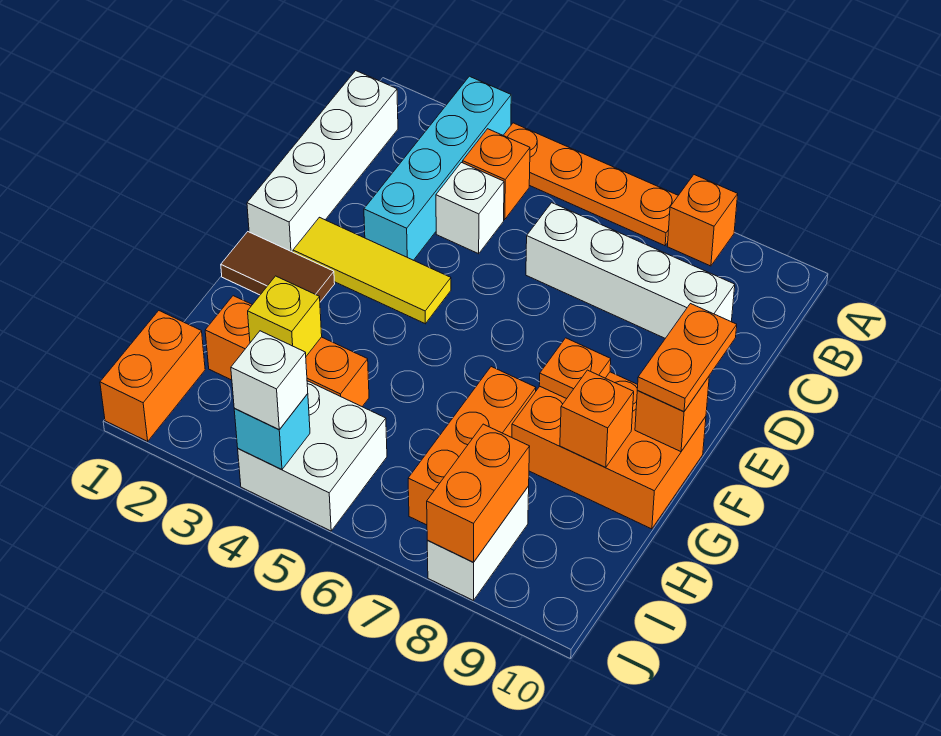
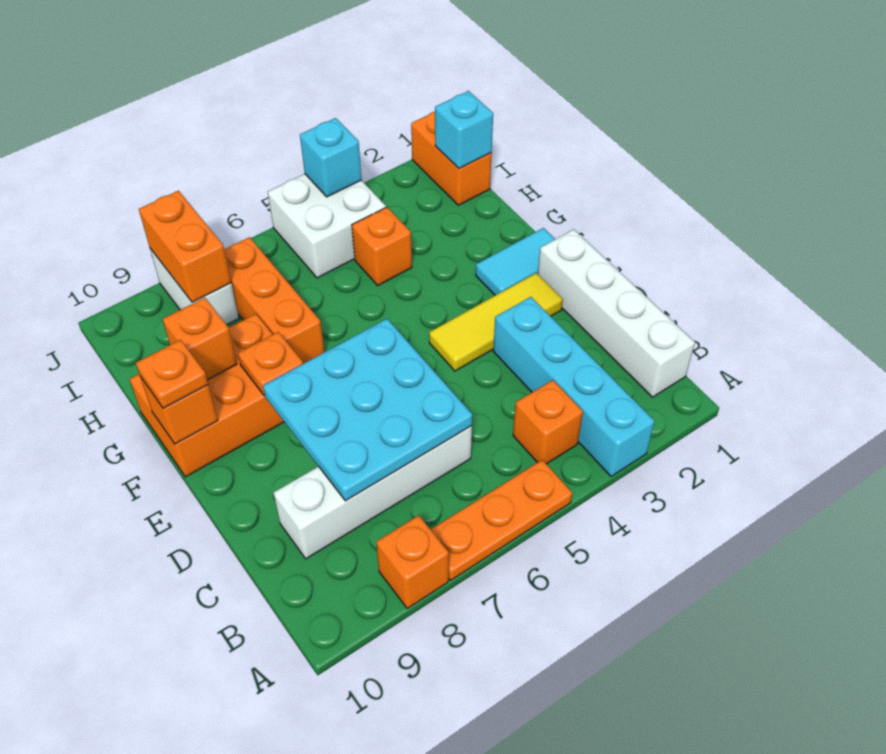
orange 1x4 plate [503,123,678,246] -> orange 1x3 plate [431,460,572,580]
white 1x1 brick [436,162,504,254] -> none
none -> cyan 3x3 plate [263,319,472,501]
orange 1x2 plate [637,304,737,411] -> orange 1x1 plate [136,340,208,408]
brown 1x2 tile [221,232,335,302] -> cyan 1x2 tile [476,228,555,295]
orange 1x3 brick [205,296,369,407] -> orange 1x1 brick [352,207,412,285]
yellow 1x1 brick [248,276,322,356] -> none
none -> cyan 1x1 brick [435,91,493,169]
white 1x1 brick [231,331,308,430] -> none

